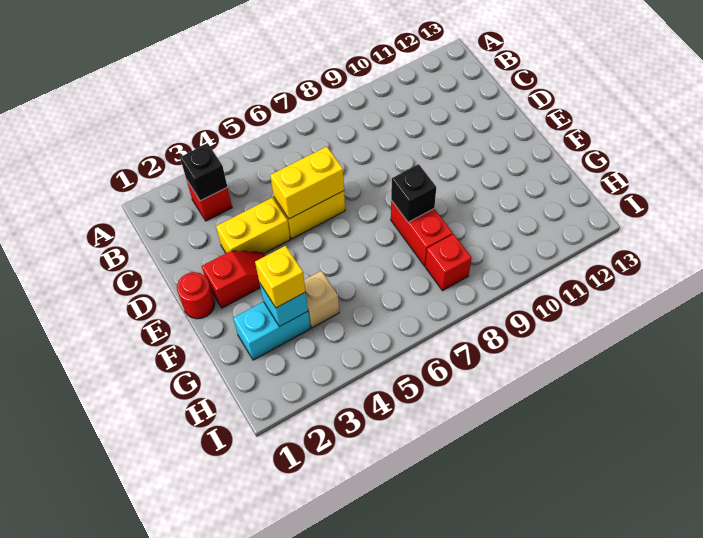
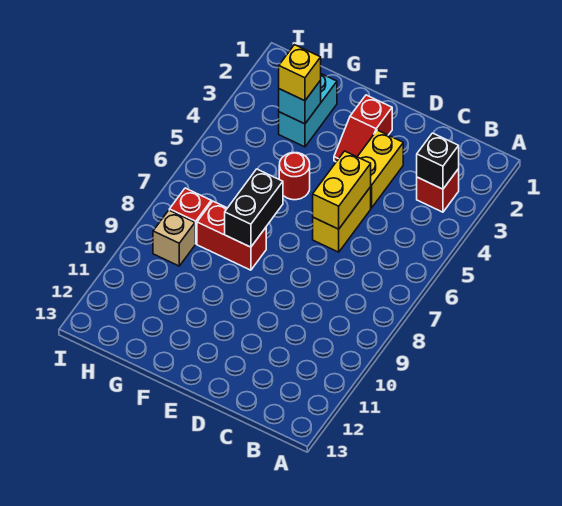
red 1x1 round brick [177,272,215,319] -> red 1x1 round brick moved to [279,153,310,200]
black 1x1 brick [391,164,436,222] -> black 1x2 brick [225,169,283,247]
tan 1x1 brick [304,271,339,328] -> tan 1x1 brick moved to [153,210,195,266]

